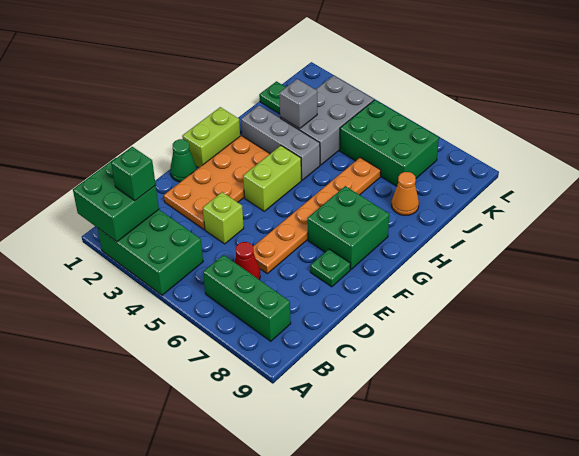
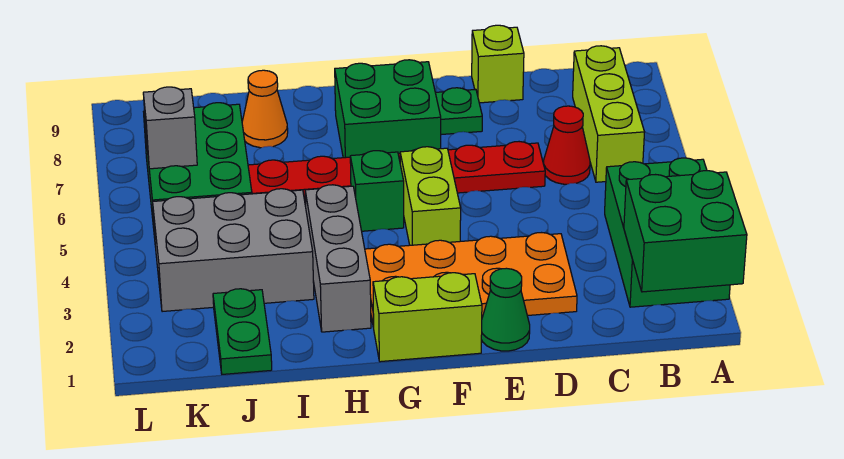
green 1x1 brick [111,147,156,201] -> green 1x1 brick moved to [350,151,404,231]
green 1x3 brick [203,255,291,341] -> lime 1x3 brick [573,46,644,182]
lime 1x1 brick [203,192,244,244] -> lime 1x1 brick moved to [472,25,524,103]
orange 1x6 plate [253,158,381,274] -> red 1x6 plate [248,142,545,205]
lime 1x2 brick [243,146,301,211] -> lime 1x2 brick turned to [400,147,461,245]
grey 1x1 brick [279,79,317,129] -> grey 1x1 brick moved to [143,87,197,169]

